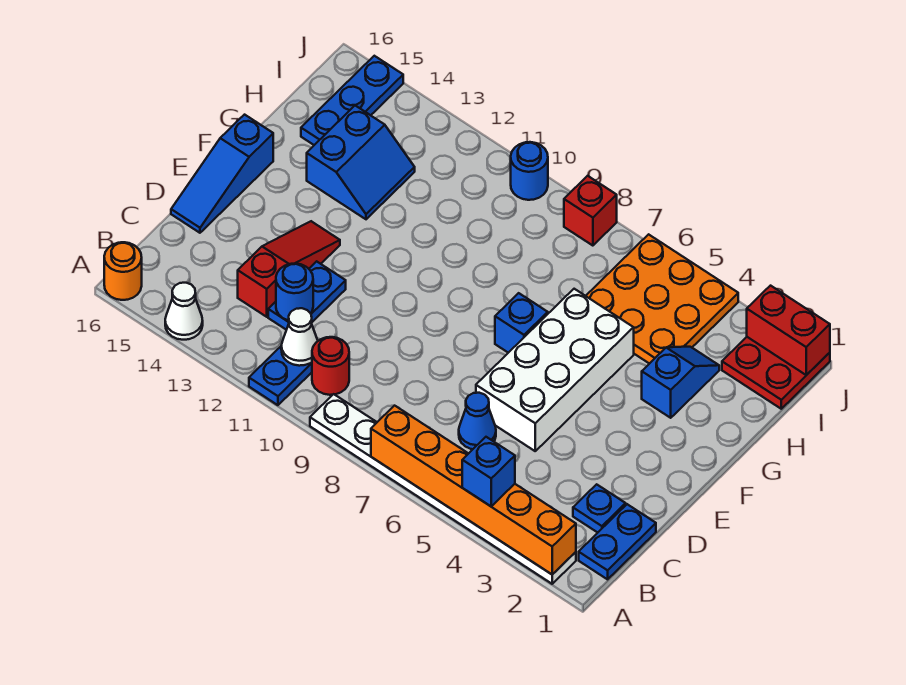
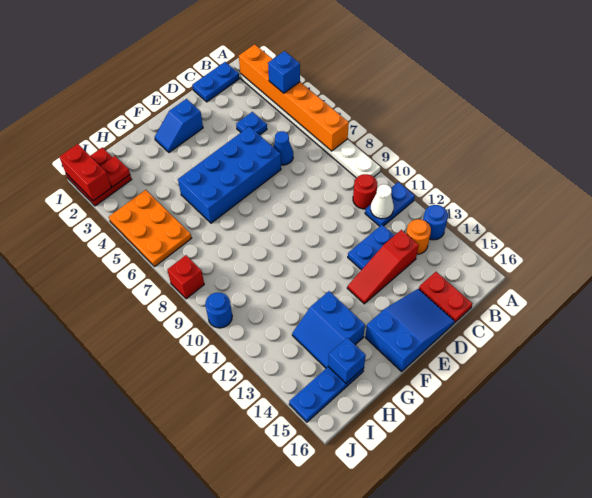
white 1x1 cone [165,283,203,340] -> none
orange 1x1 round brick [104,242,142,300] -> orange 1x1 round brick moved to [406,219,431,254]
blue 1x1 plate [573,484,626,533] -> blue 1x1 plate moved to [236,112,267,135]
blue 1x1 round brick [276,263,313,321] -> blue 1x1 round brick moved to [423,205,448,240]
none -> red 1x2 plate [419,272,473,322]
white 2x4 brick [476,289,634,451] -> blue 2x4 brick [178,127,281,223]
blue 1x3 slope [171,115,273,233] -> blue 2x3 slope [365,289,455,371]
blue 1x1 brick [495,293,548,353] -> blue 1x1 brick moved to [328,338,366,383]
blue 1x2 slope [642,347,719,418] -> blue 1x2 slope moved to [155,99,203,152]
blue 2x2 slope [307,106,415,219] -> blue 2x2 slope turned to [292,291,365,368]
orange 3x3 plate [586,234,738,364] -> orange 2x3 plate [109,190,191,267]
none -> red 1x1 plate [101,156,130,187]

